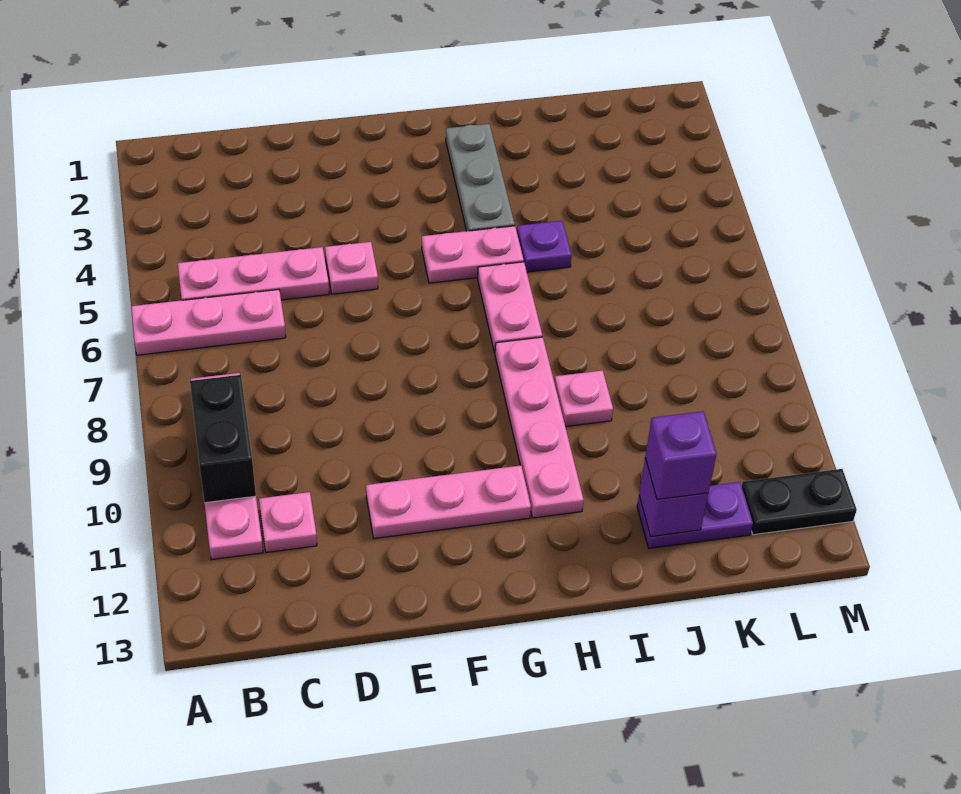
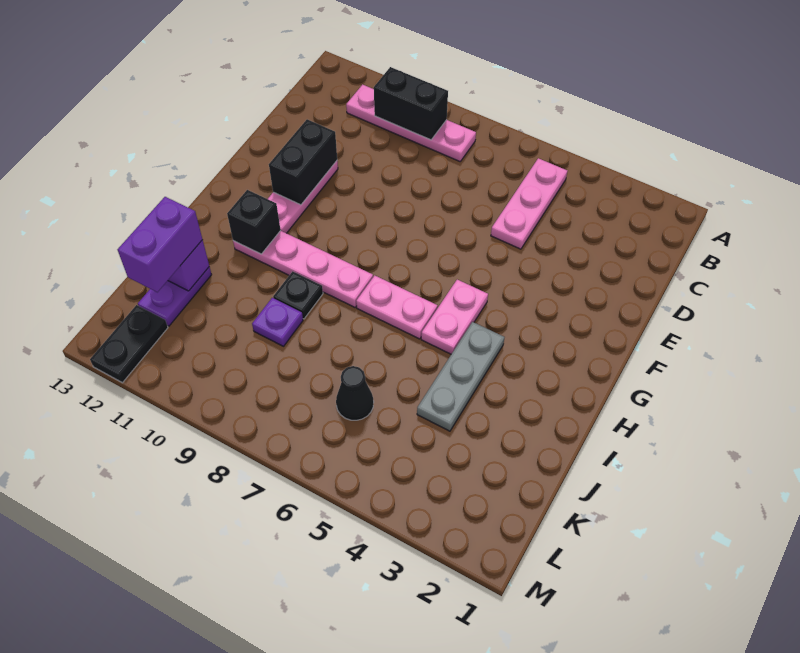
pink 1x3 plate [131,290,286,355] -> none
pink 1x1 plate [259,492,317,552] -> none
pink 1x1 plate [325,242,378,294] -> none
none -> black 1x2 brick [269,119,337,205]
grey 1x3 plate [446,124,515,231] -> grey 1x3 plate turned to [417,322,504,431]
none -> black 1x1 brick [227,190,281,254]
purple 1x1 plate [517,221,572,272] -> purple 1x1 plate moved to [252,298,303,346]
pink 1x1 plate [555,370,613,427] -> black 1x1 plate [273,271,323,319]
purple 1x1 brick [645,411,717,499] -> purple 1x2 brick [118,197,203,292]
none -> black 1x1 cone [336,366,374,420]

